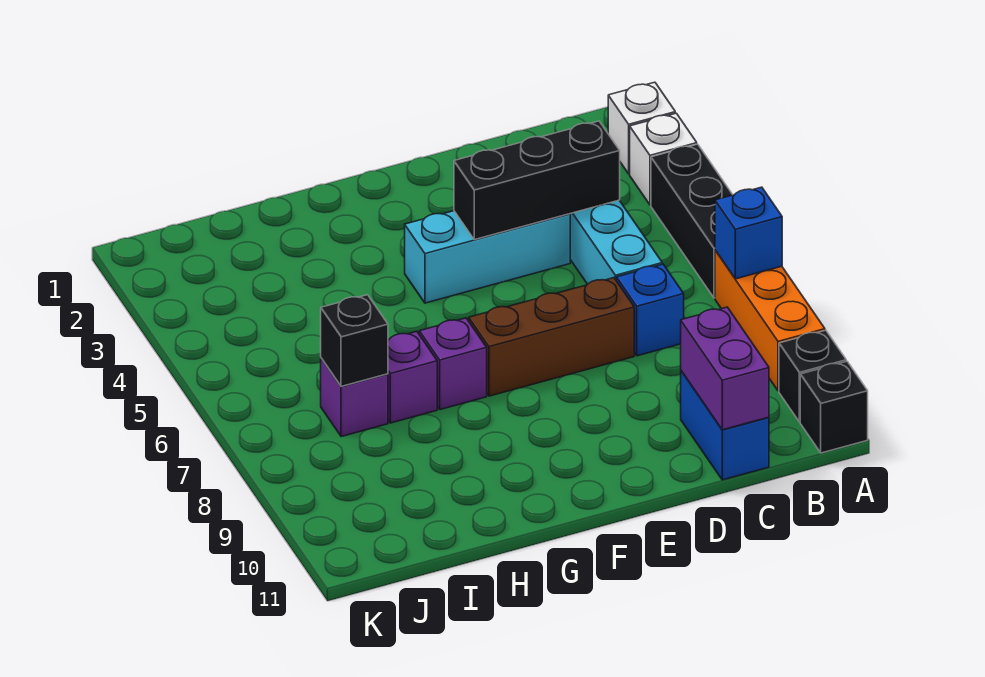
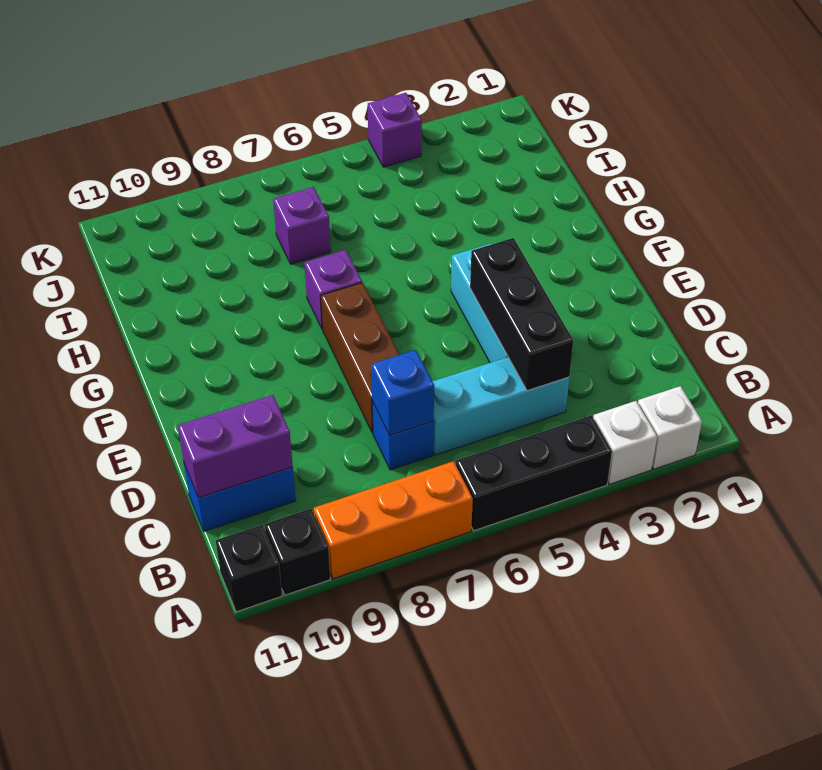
blue 1x1 brick [715,187,782,279] -> blue 1x1 brick moved to [371,350,434,435]
purple 1x1 brick [388,331,437,423] -> purple 1x1 brick moved to [368,93,422,167]
black 1x1 brick [321,295,388,386] -> none

